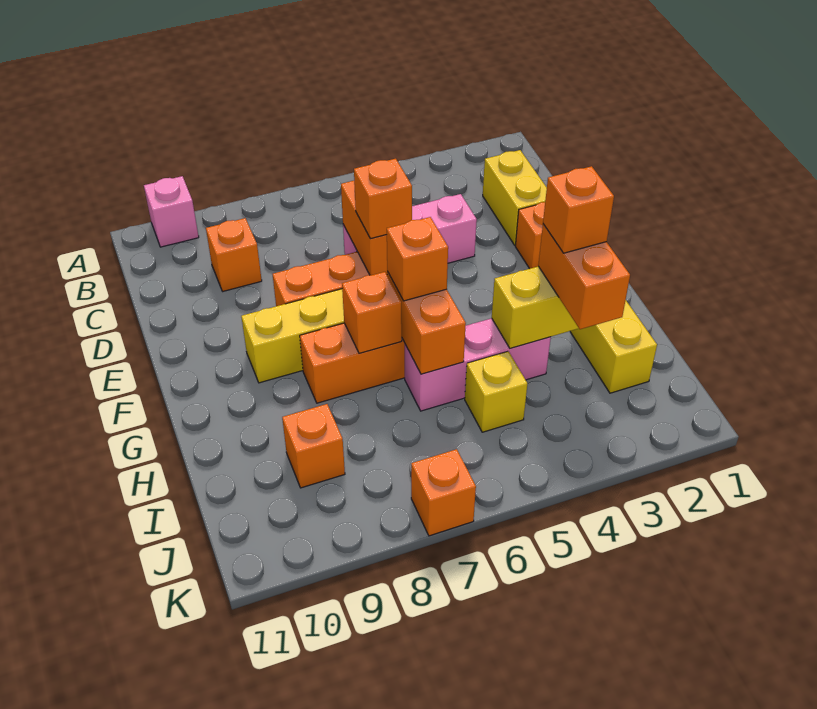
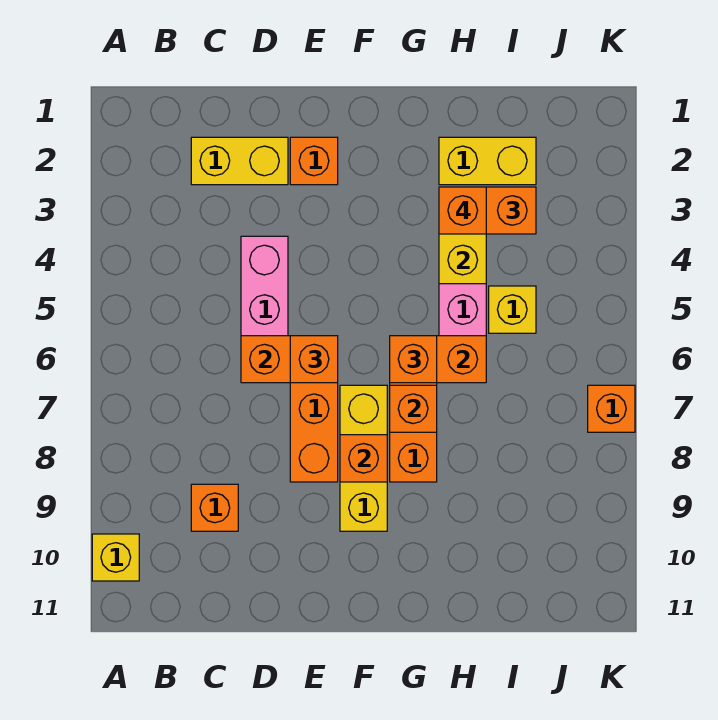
pink 1x1 brick [144,176,199,247] -> yellow 1x1 brick [92,534,139,581]
orange 1x1 brick [282,404,345,488] -> orange 1x1 brick moved to [340,435,387,482]

